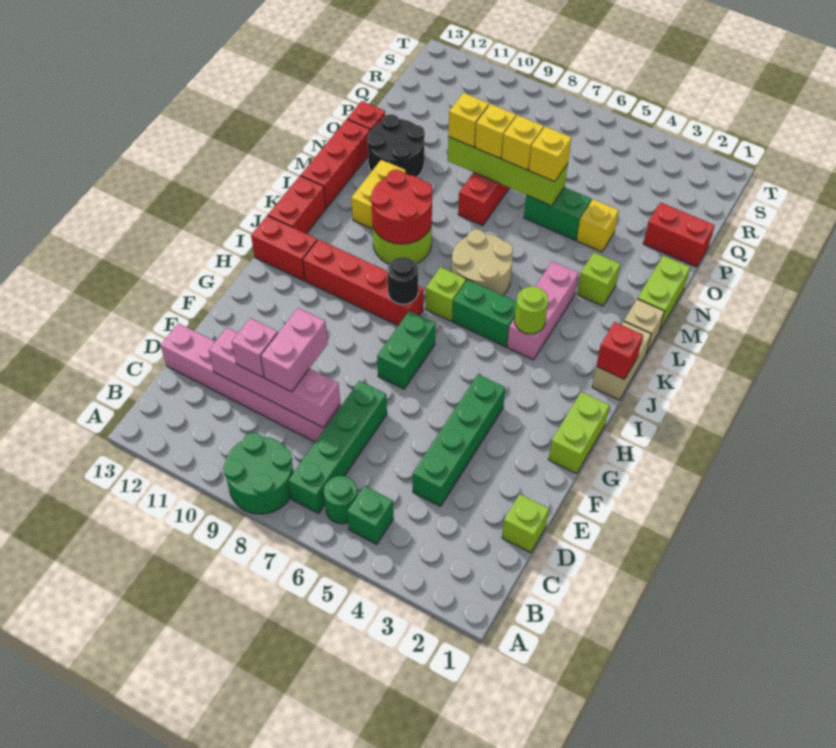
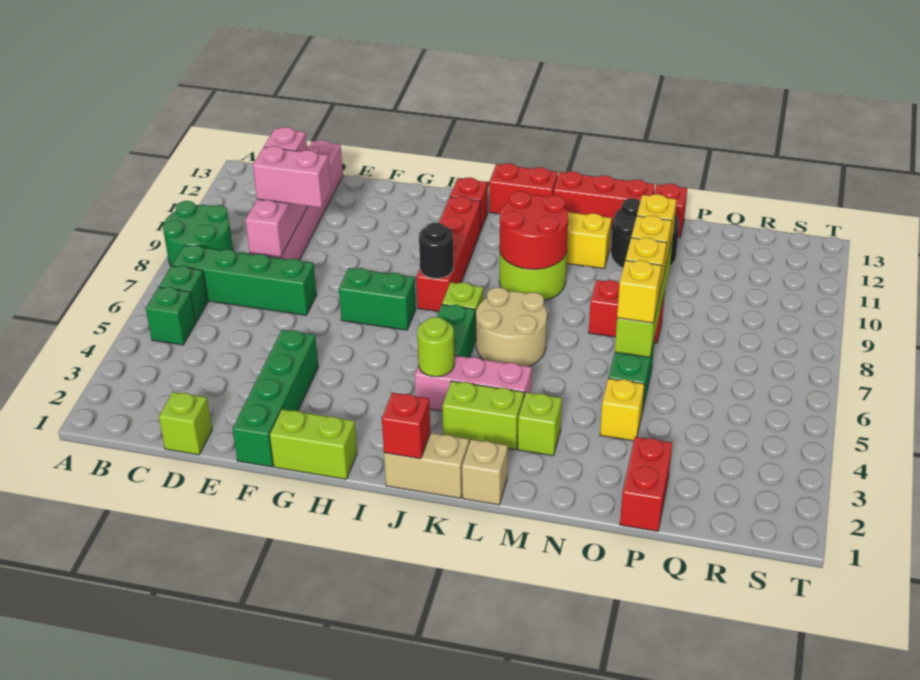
green 1x1 round brick [324,476,357,524] -> green 1x1 brick [159,266,208,323]
green 1x4 brick [413,374,505,506] -> green 1x4 brick turned to [232,330,318,467]
red 1x2 brick [251,216,317,281] -> red 1x1 brick [450,178,488,231]
lime 1x2 brick [637,256,690,331] -> lime 1x2 brick moved to [442,381,524,450]

